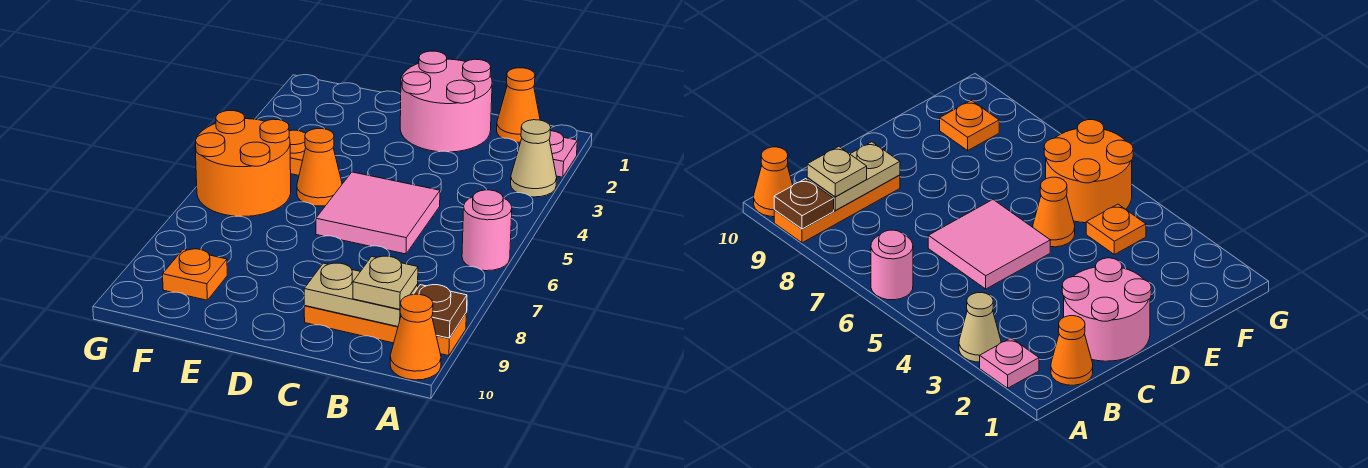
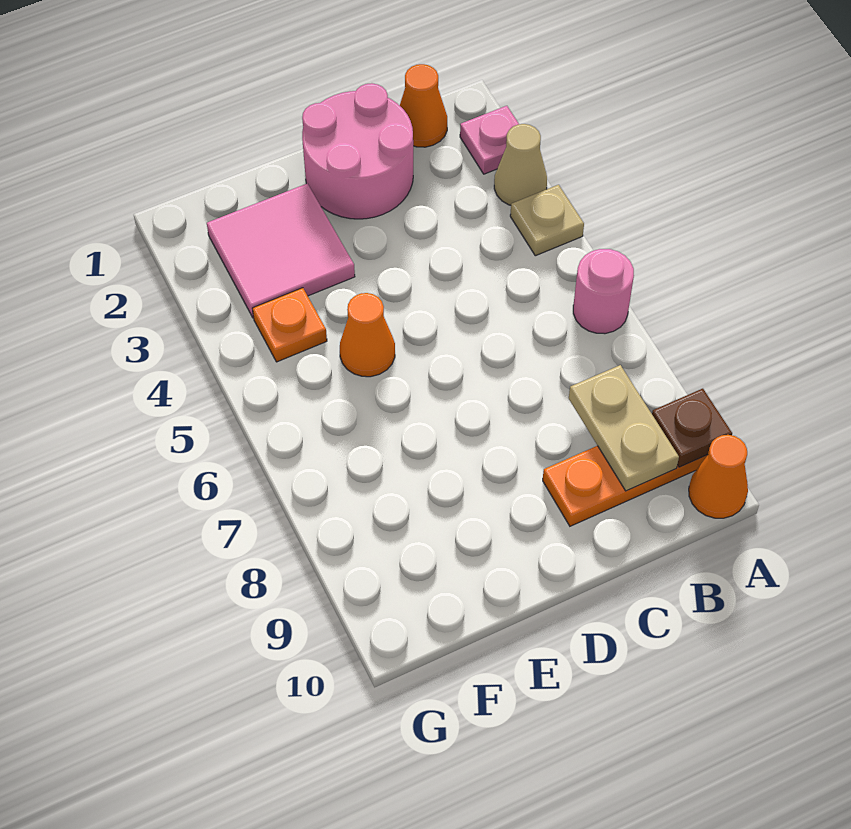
tan 1x2 plate [304,263,418,327] -> tan 1x2 plate turned to [569,365,679,491]
tan 1x1 plate [353,256,418,309] -> tan 1x1 plate moved to [510,185,584,256]
pink 2x2 tile [316,172,440,254] -> pink 2x2 tile moved to [207,184,355,318]
orange 2x2 round brick [195,111,291,217] -> none
orange 1x1 plate [163,249,227,300] -> none

